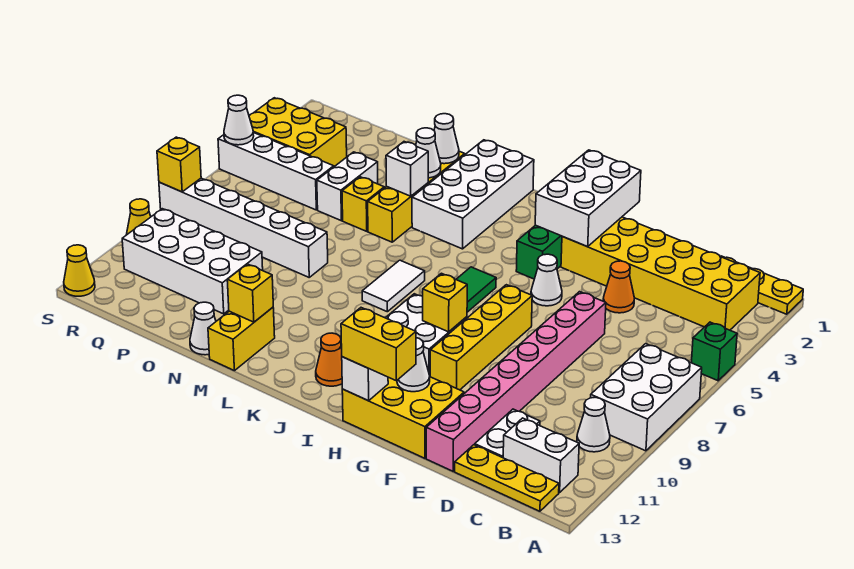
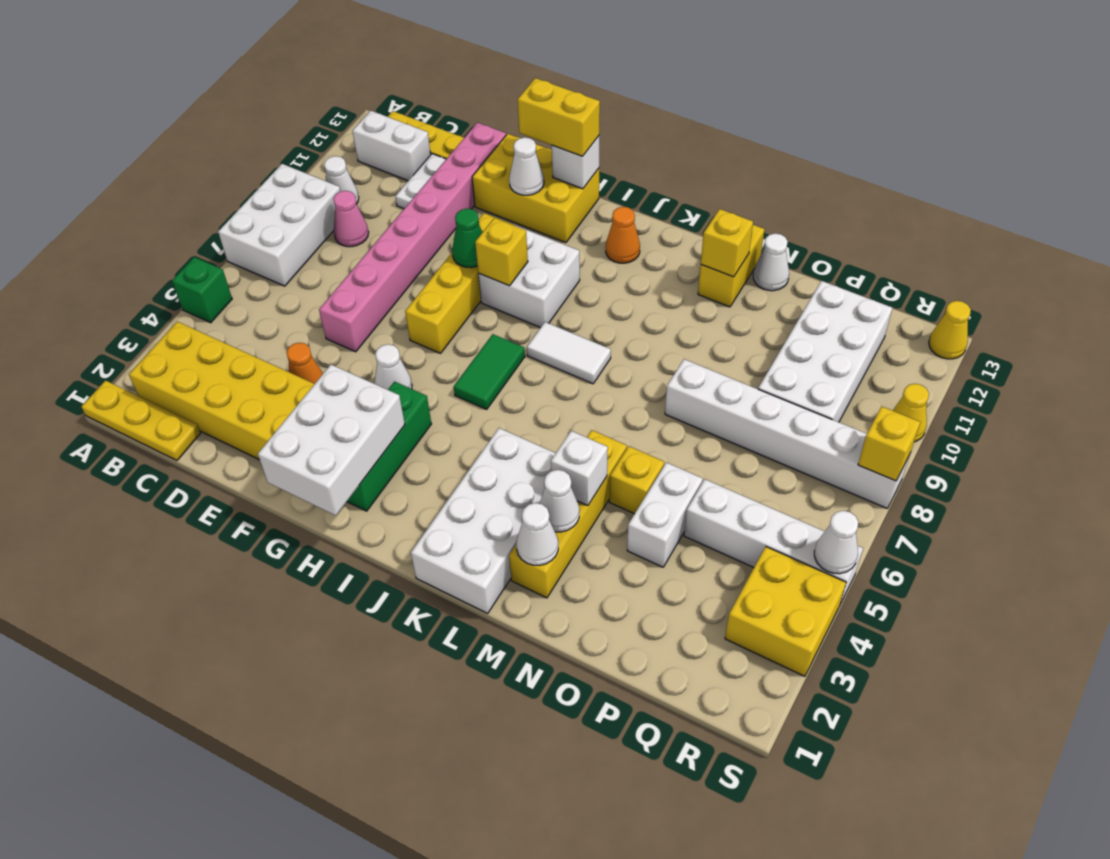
none -> pink 1x1 cone [333,191,369,247]
none -> green 1x1 cone [452,209,482,268]
white 1x2 tile [362,260,425,312] -> white 1x2 tile turned to [527,322,611,384]
white 2x4 brick [122,209,263,314] -> white 2x4 brick turned to [758,281,892,422]
yellow 2x3 brick [249,98,347,167] -> yellow 2x2 brick [725,547,846,676]

